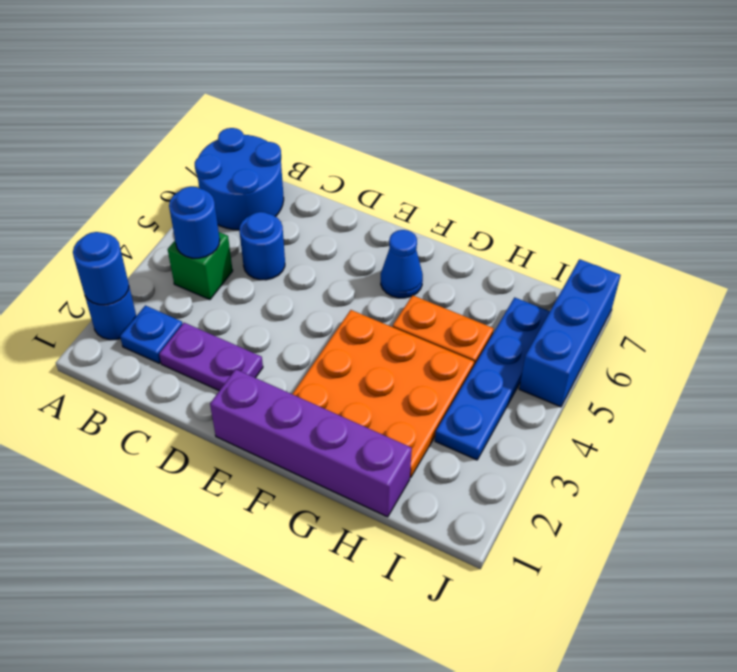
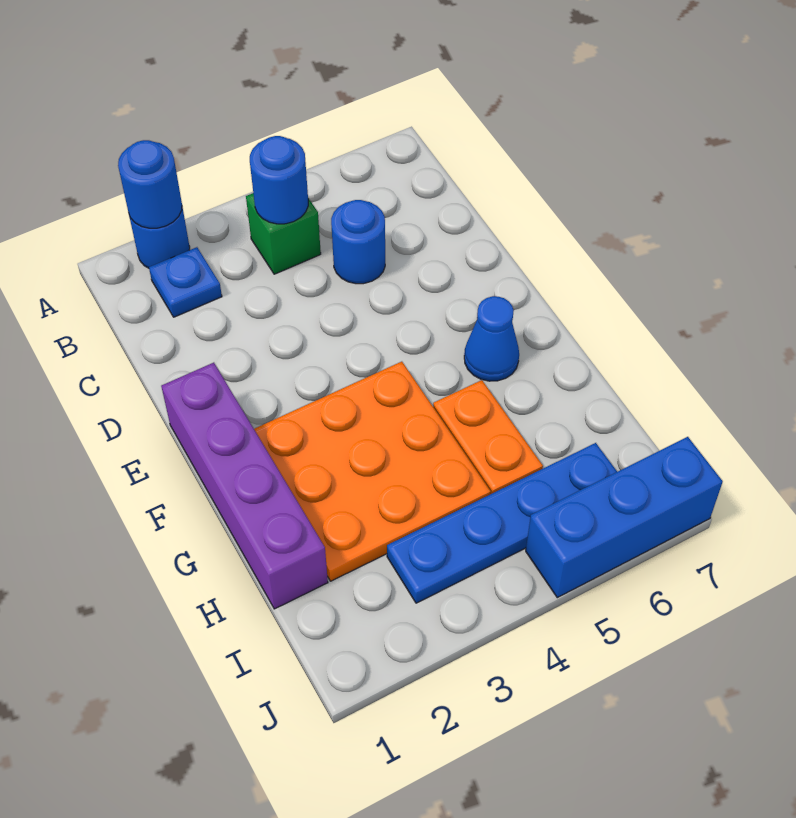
blue 2x2 round brick [195,128,284,230] -> none
purple 1x2 plate [159,323,263,391] -> none

